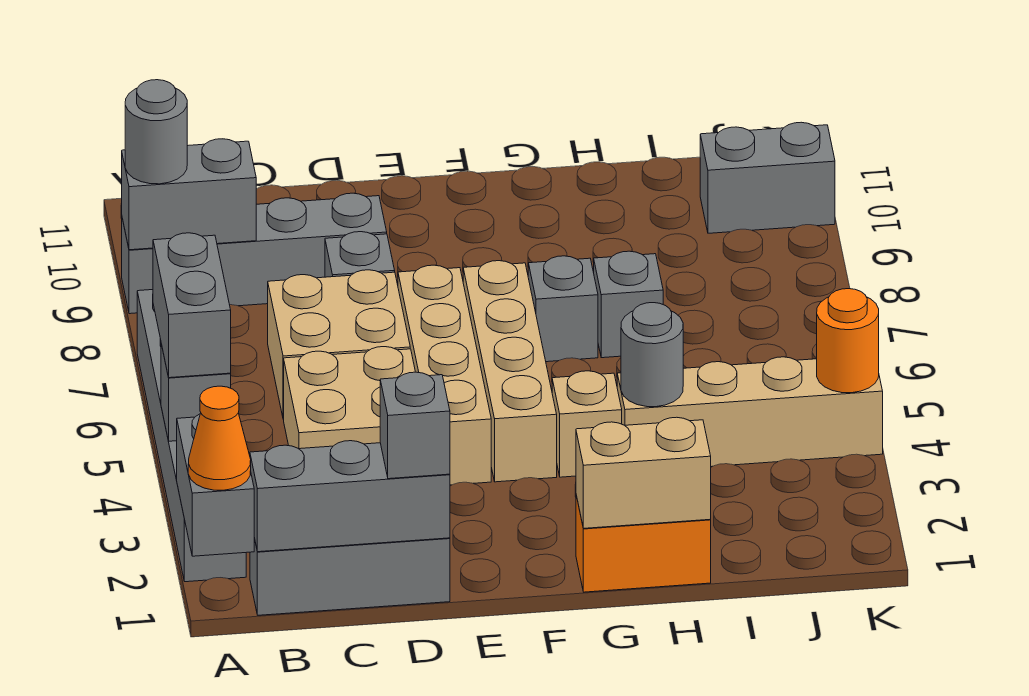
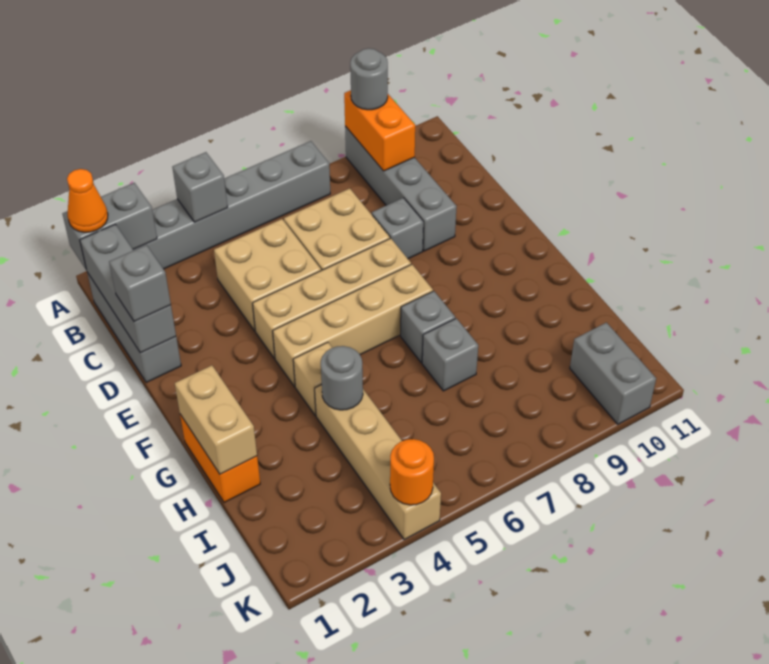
grey 1x2 brick [153,233,231,378] -> none
grey 1x2 brick [122,139,256,250] -> orange 1x2 brick [344,90,415,171]

